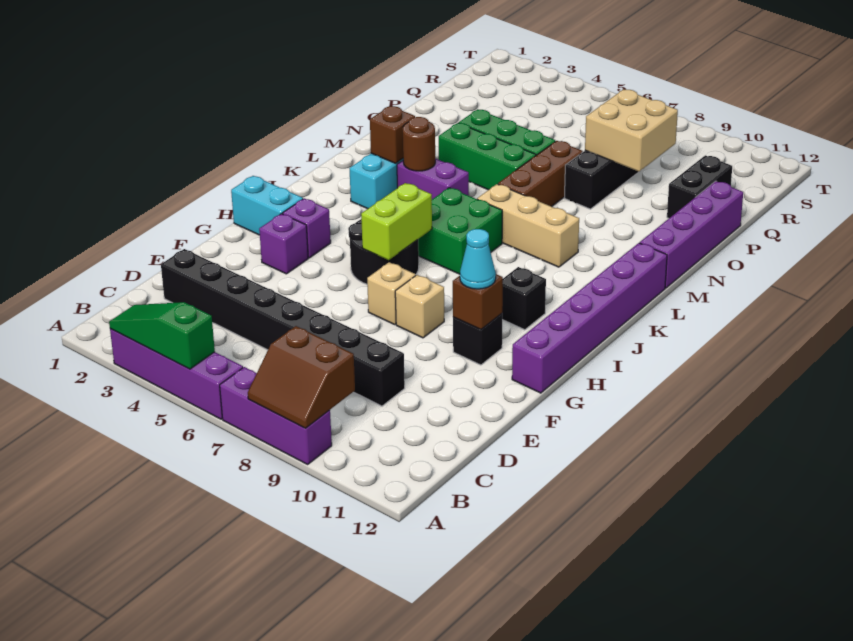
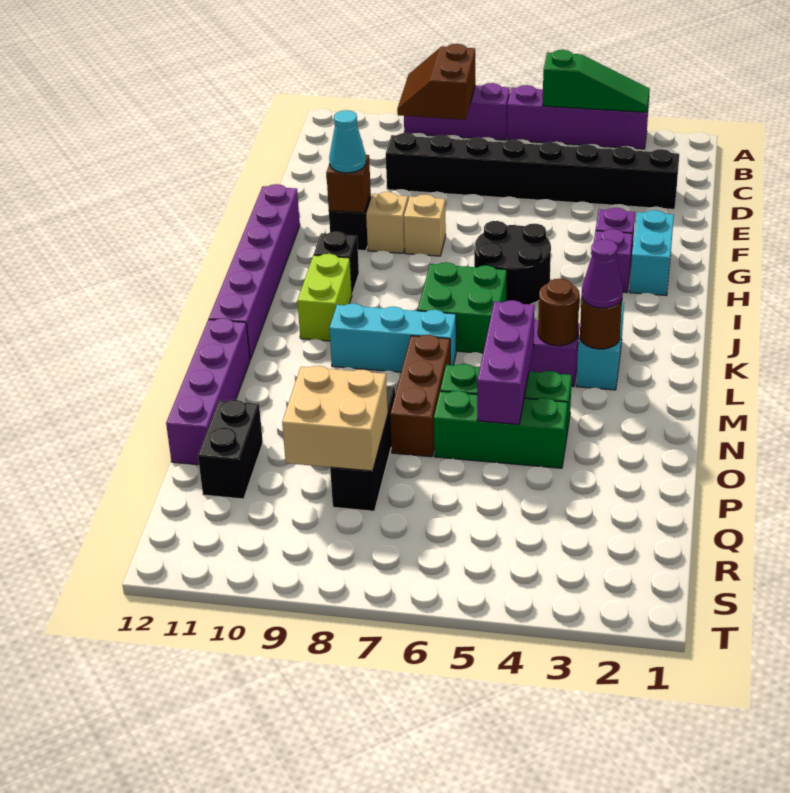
brown 2x2 slope [248,326,355,428] -> brown 2x2 slope turned to [397,44,475,120]
tan 1x1 brick [367,262,416,325] -> tan 1x1 brick moved to [366,192,408,253]
cyan 1x2 brick [231,176,303,235] -> cyan 1x2 brick turned to [630,210,674,296]
lime 1x2 brick [361,183,432,260] -> lime 1x2 brick moved to [297,254,352,341]
brown 1x1 brick [370,106,415,163] -> brown 1x1 round brick [580,297,622,349]
none -> purple 1x1 cone [582,239,623,308]
tan 1x3 brick [477,184,579,267] -> cyan 1x3 brick [329,303,456,372]
none -> purple 1x3 brick [477,300,535,424]

